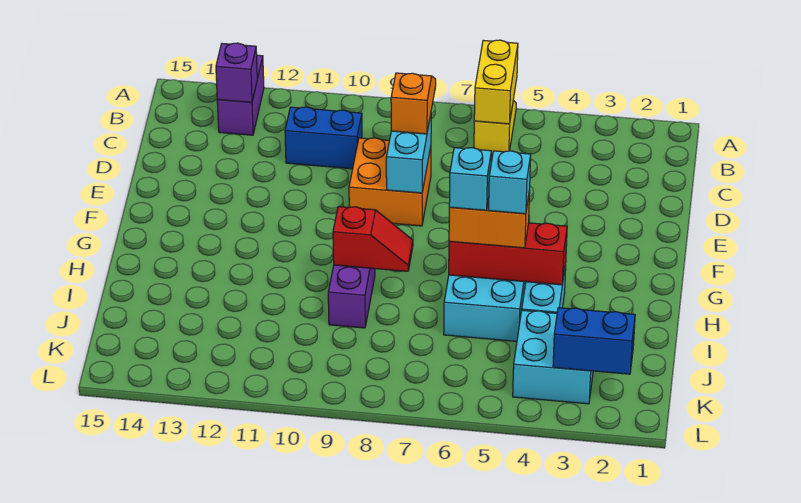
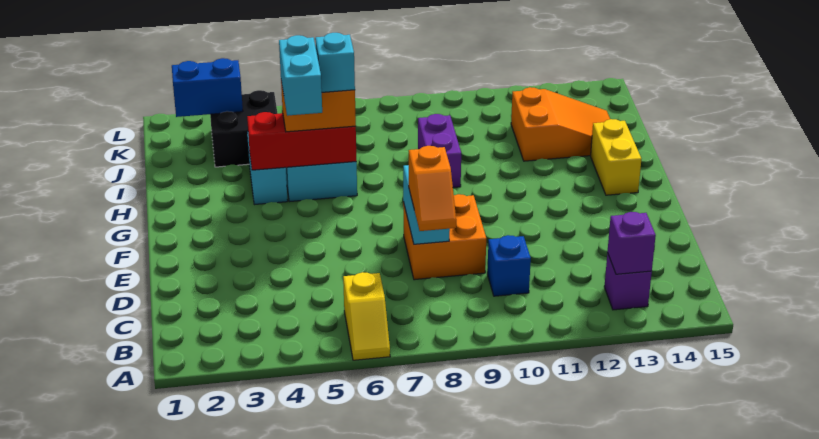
yellow 1x2 brick [474,40,518,124] -> yellow 1x2 brick moved to [591,119,641,195]
purple 1x2 brick [217,55,264,135] -> purple 1x1 brick [604,253,652,310]
blue 1x2 brick [285,107,362,169] -> blue 1x1 brick [487,235,531,296]
cyan 1x1 brick [489,151,531,214] -> cyan 1x2 brick [279,35,322,116]
red 1x2 slope [333,207,413,271] -> none
none -> orange 2x3 slope [511,87,610,161]
cyan 2x2 brick [513,310,593,404] -> black 2x2 brick [210,90,278,167]

